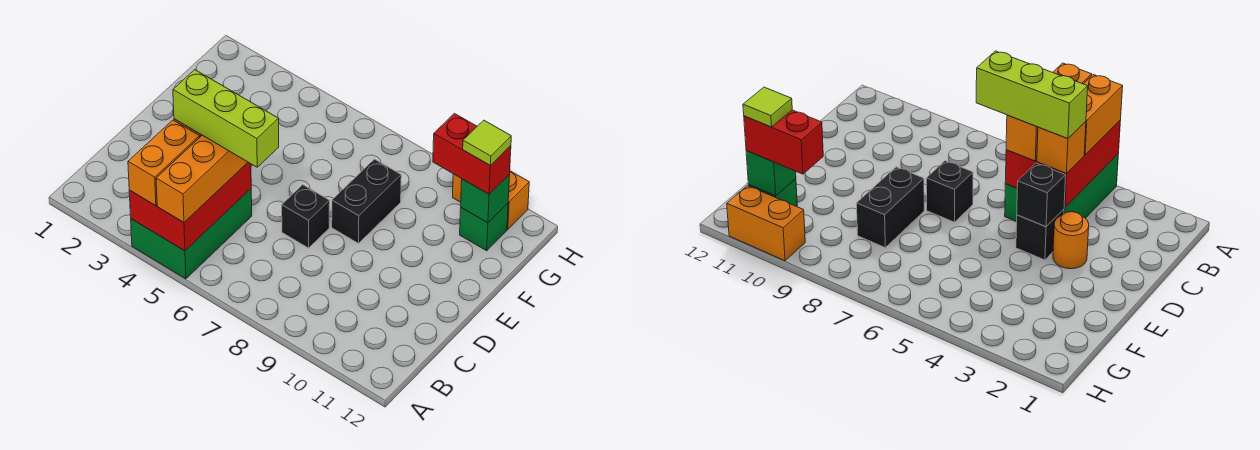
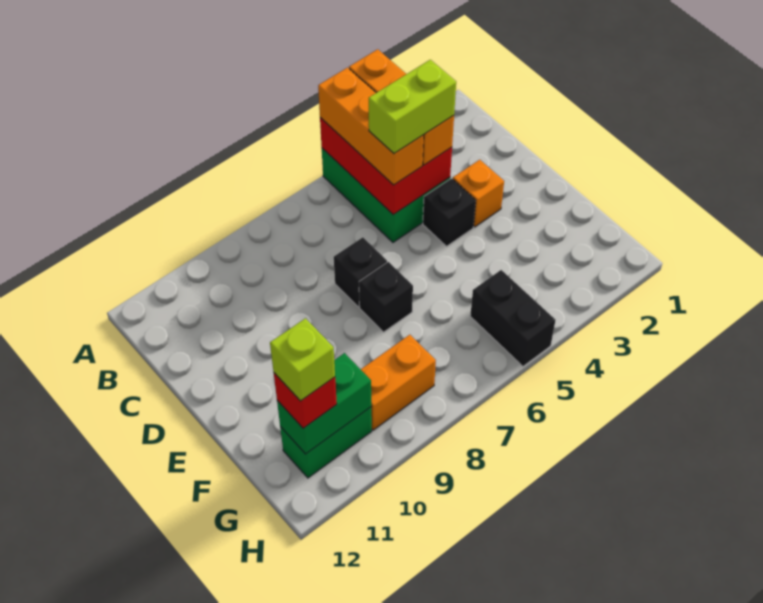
lime 1x3 brick [173,70,279,167] -> lime 1x2 brick [369,60,456,153]
orange 1x1 round brick [1053,212,1089,269] -> orange 1x1 brick [453,160,504,227]
black 1x1 brick [1017,163,1066,227] -> black 1x1 brick moved to [359,262,413,332]
black 1x2 brick [332,159,401,243] -> black 1x2 brick moved to [470,270,555,366]
red 1x2 brick [433,114,511,194] -> red 1x1 brick [274,373,337,428]
green 1x1 brick [460,203,508,251] -> green 1x2 brick [280,407,372,478]
green 1x1 brick [461,175,510,223] -> green 1x2 brick [277,353,371,454]
lime 1x1 tile [463,120,511,166] -> lime 1x1 brick [270,318,335,401]
orange 1x2 brick [452,171,529,229] -> orange 1x2 brick moved to [361,335,436,430]

